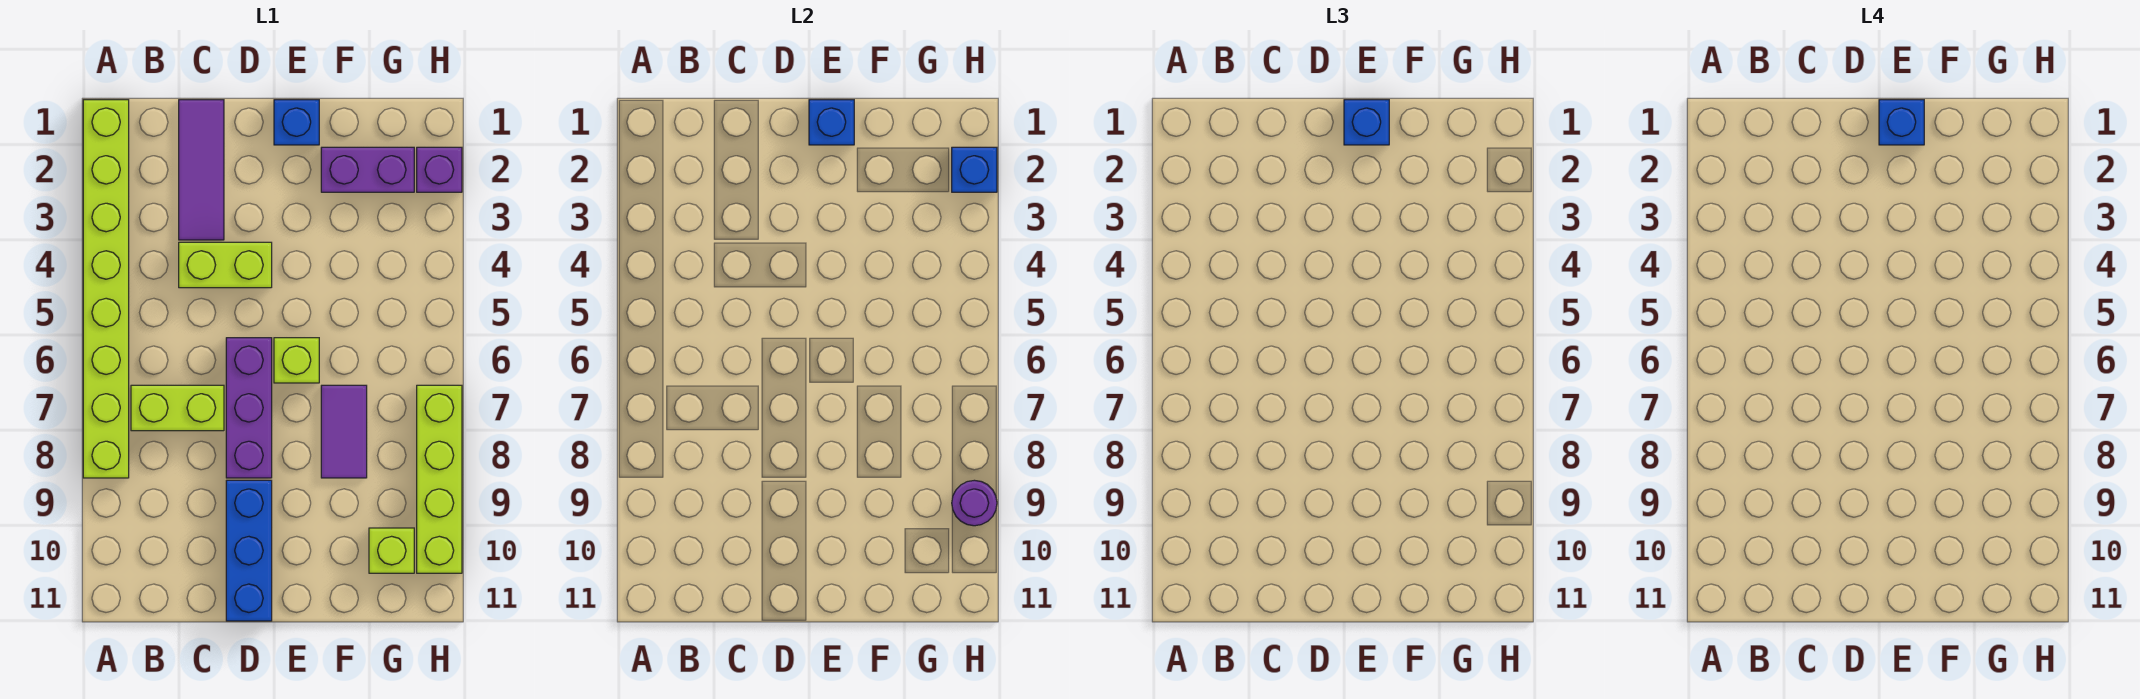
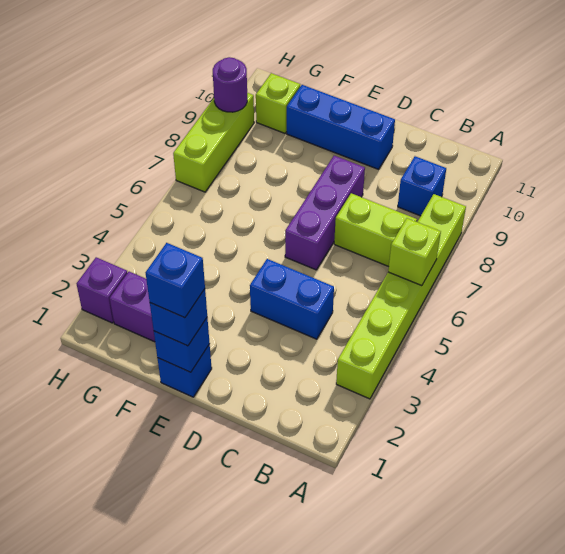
lime 1x8 brick [83,100,129,478] -> lime 1x6 brick [336,194,466,399]
purple 1x3 tile [179,100,224,240] -> none
lime 1x2 brick [179,242,272,288] -> blue 1x2 brick [250,259,334,339]
blue 1x3 brick [226,480,272,621] -> blue 1x3 brick turned to [287,85,395,169]
lime 1x1 brick [274,338,319,383] -> lime 1x1 brick moved to [388,218,441,286]
purple 1x2 tile [321,385,367,478] -> none
blue 1x1 brick [952,147,997,192] -> blue 1x1 brick moved to [398,156,446,216]
lime 1x4 brick [417,385,462,573] -> lime 1x3 brick [173,93,254,192]

